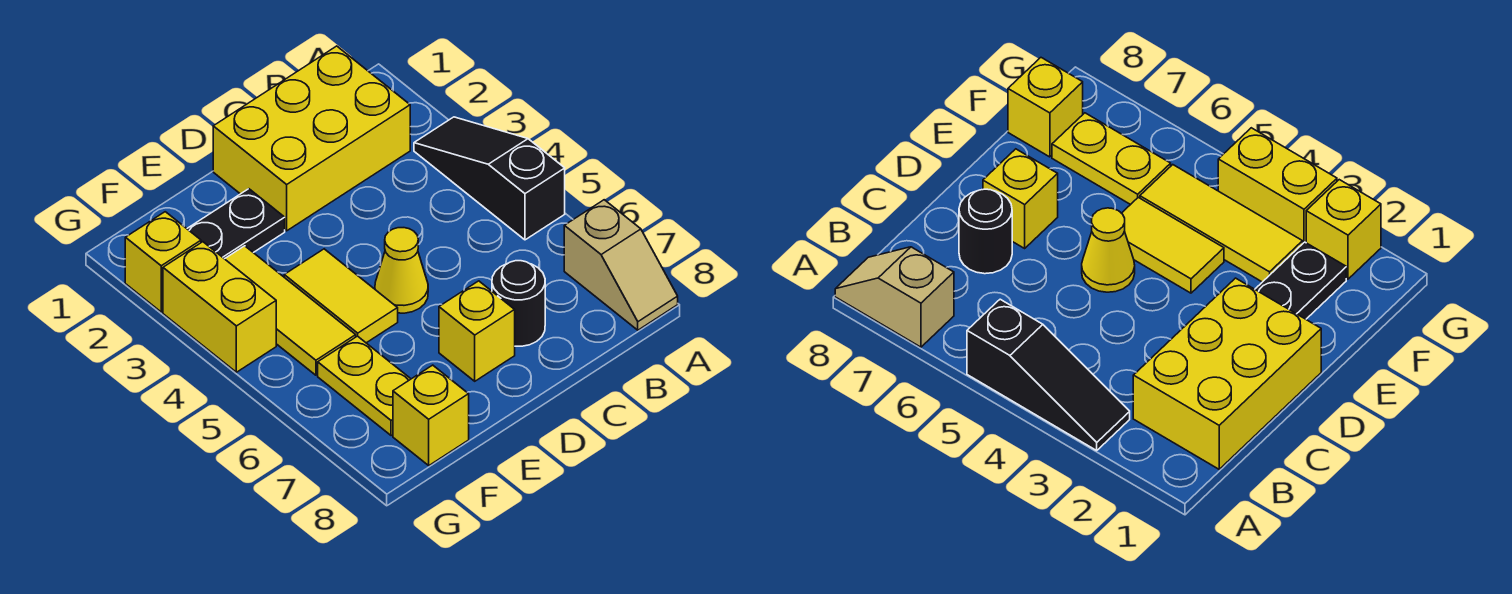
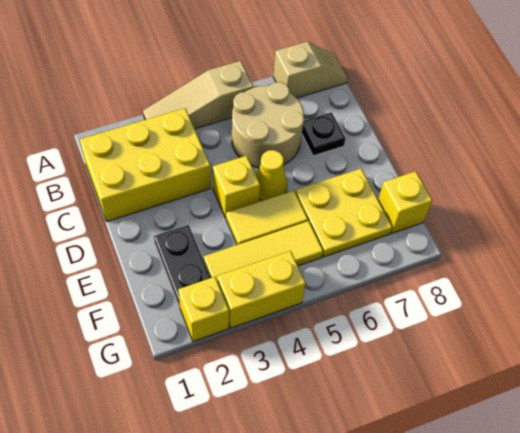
black 1x3 slope [414,117,565,240] -> tan 1x3 slope [143,61,253,129]
yellow 2x3 brick [213,46,410,231] -> yellow 2x3 brick turned to [80,108,211,222]
none -> tan 2x2 round brick [232,82,304,168]
black 1x1 round brick [492,261,545,346] -> black 1x1 plate [302,112,345,156]
yellow 1x1 brick [439,281,515,381] -> yellow 1x1 brick moved to [213,156,260,218]
yellow 1x2 plate [318,336,411,436] -> yellow 2x2 plate [295,169,392,257]

